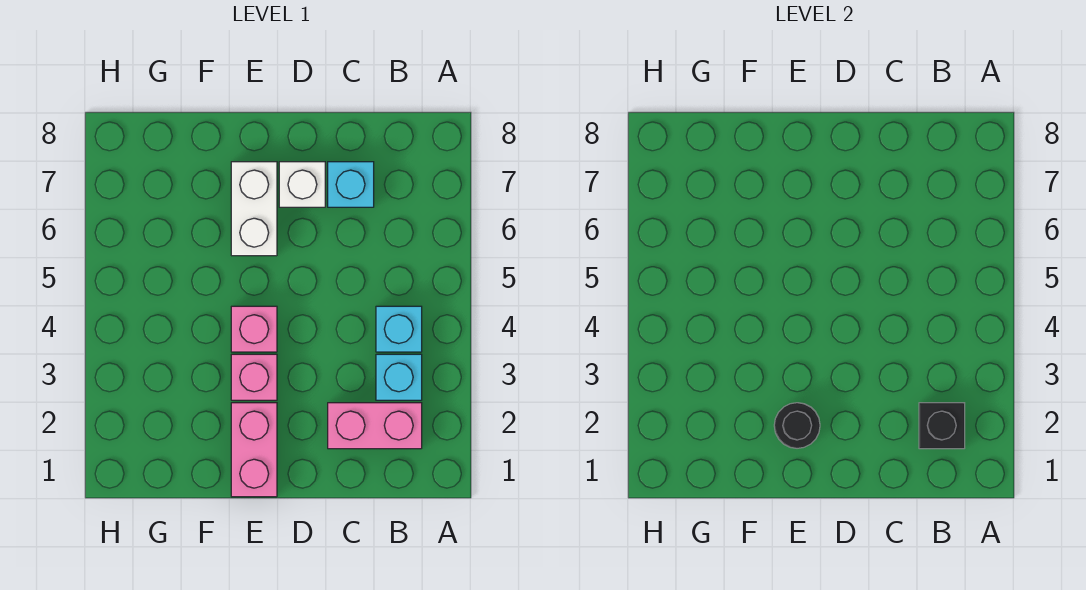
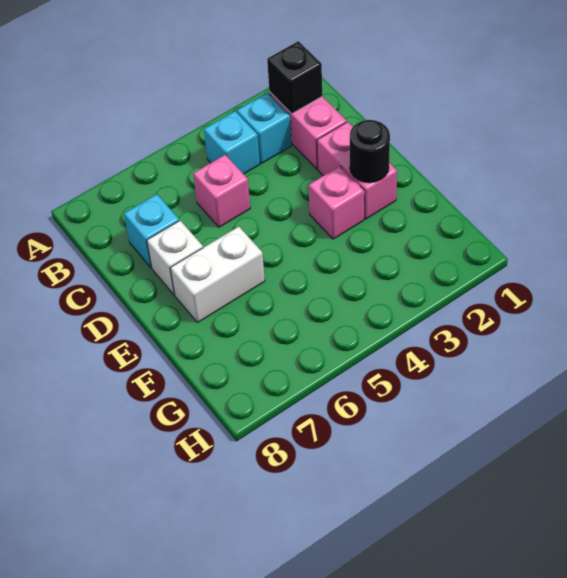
pink 1x2 brick [231,403,277,497] -> pink 1x2 brick turned to [317,122,397,219]
pink 1x1 brick [231,306,277,352] -> pink 1x1 brick moved to [193,155,250,227]

